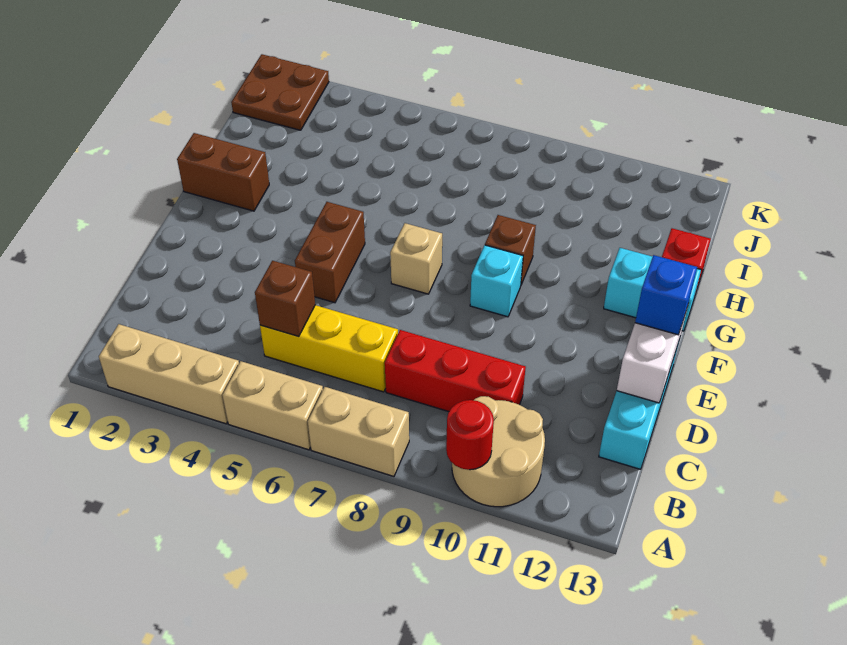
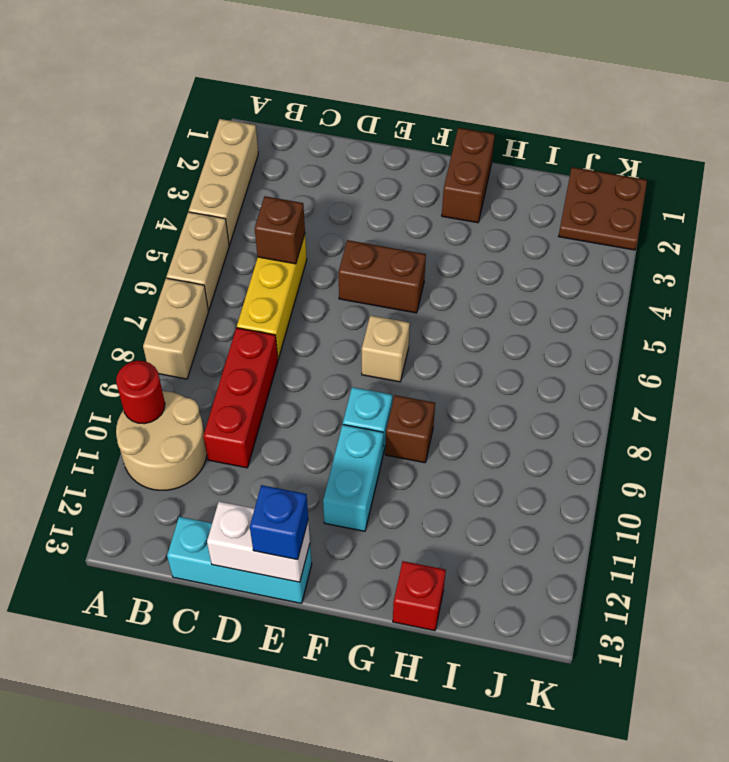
cyan 1x2 brick [604,248,701,331] -> cyan 1x2 brick moved to [323,425,383,531]

